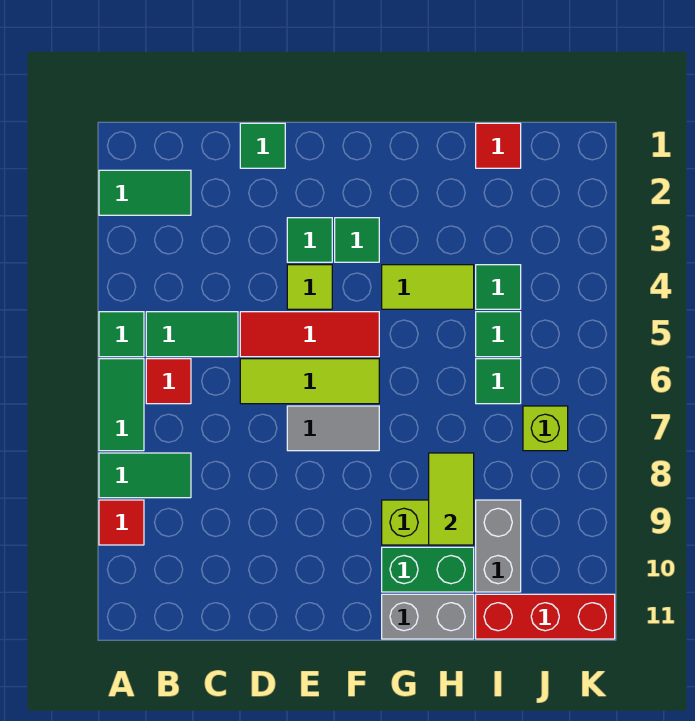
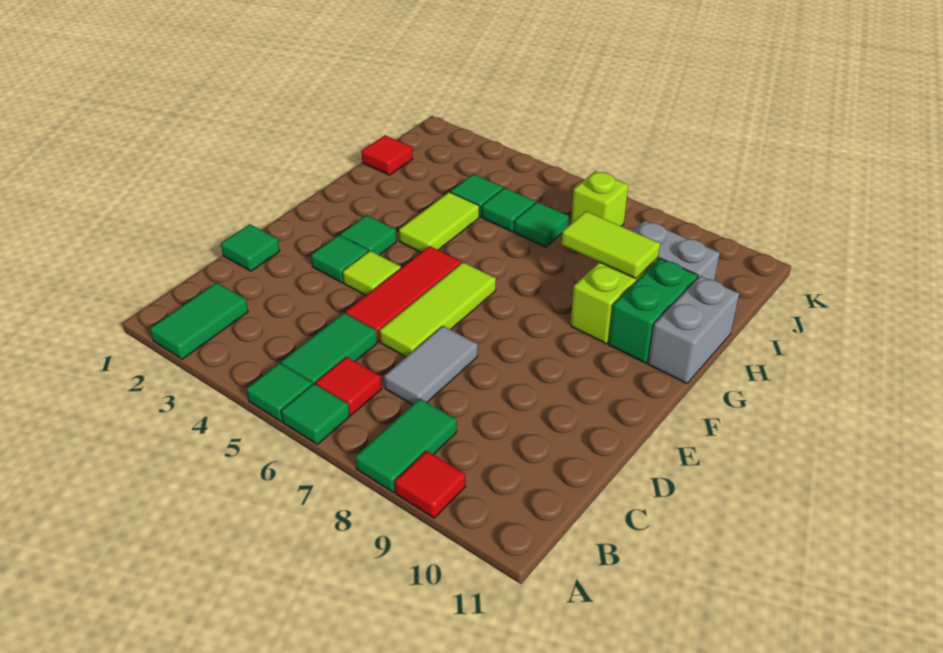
green 1x2 tile [99,359,144,451] -> green 1x1 tile [281,384,350,444]
grey 1x2 tile [287,406,379,451] -> grey 1x2 tile moved to [384,326,478,405]
red 1x3 brick [476,594,615,639] -> none

